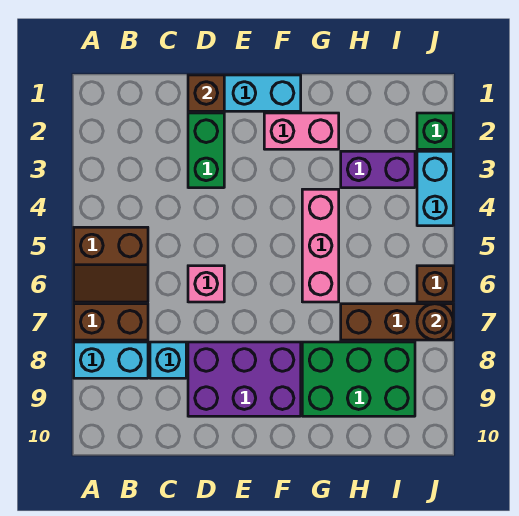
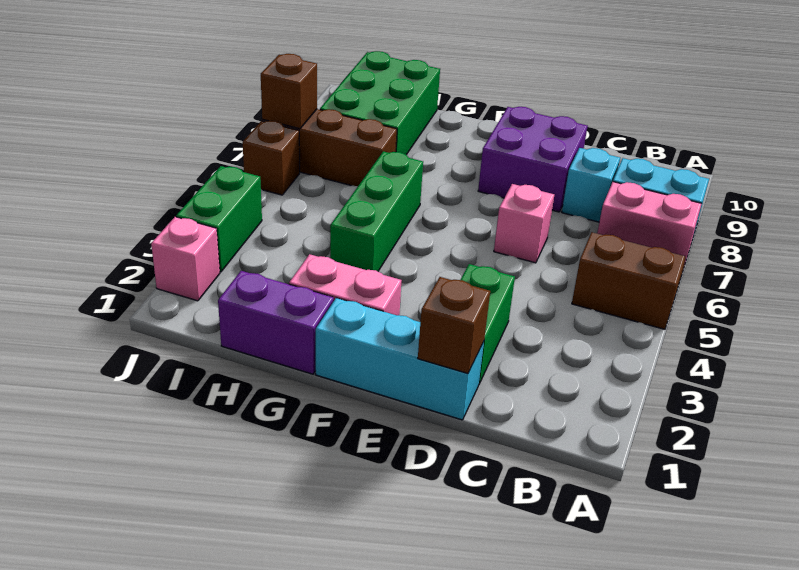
brown 1x2 brick [74,304,148,340] -> pink 1x2 brick [597,182,702,265]
purple 2x3 brick [188,342,301,416] -> purple 2x2 brick [478,107,588,212]
pink 1x3 brick [302,189,339,302] -> green 1x3 brick [330,151,423,271]
green 2x3 brick [302,342,415,416] -> green 2x3 brick turned to [320,51,440,155]
purple 1x2 brick [341,151,415,188] -> purple 1x2 brick moved to [218,271,334,374]
green 1x1 brick [417,113,453,149] -> pink 1x1 brick [151,217,220,301]
cyan 1x2 brick [417,151,453,226] -> green 1x2 brick [176,166,262,272]
brown 1x1 round brick [417,304,453,340] -> brown 1x1 brick [261,54,317,129]

